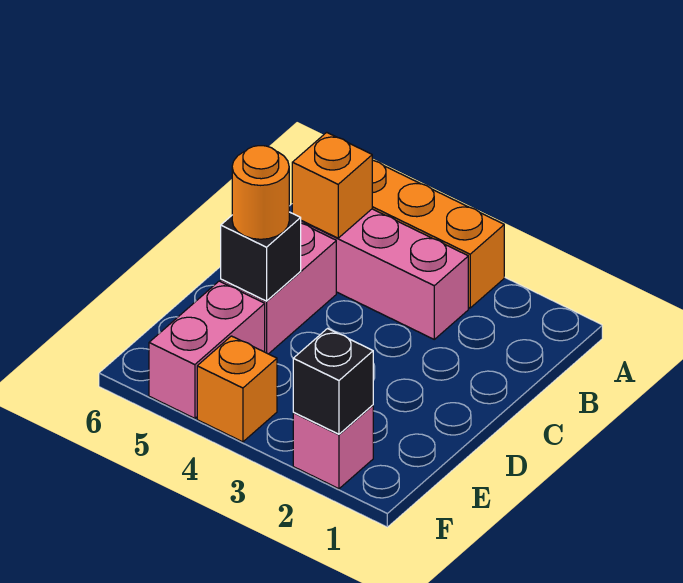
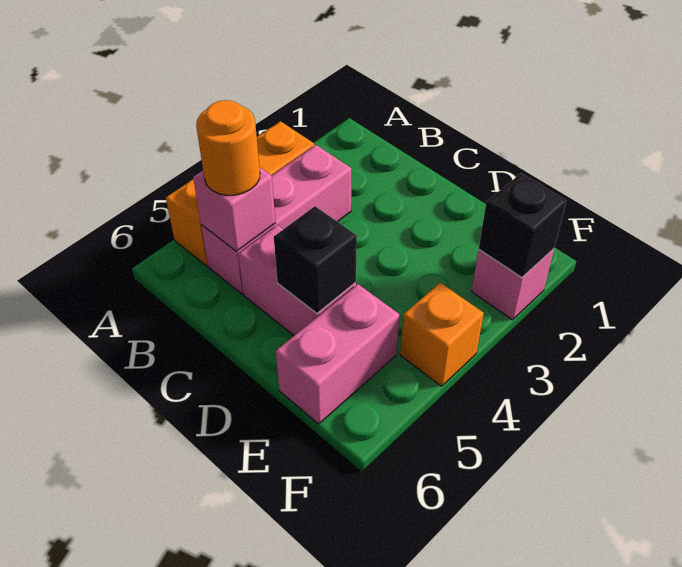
orange 1x1 brick [292,132,372,238] -> pink 1x1 brick [193,168,275,252]
orange 1x1 round brick [232,146,289,239] -> orange 1x1 round brick moved to [196,100,260,195]
pink 1x2 brick [149,281,265,418] -> pink 1x2 brick turned to [276,284,399,424]

